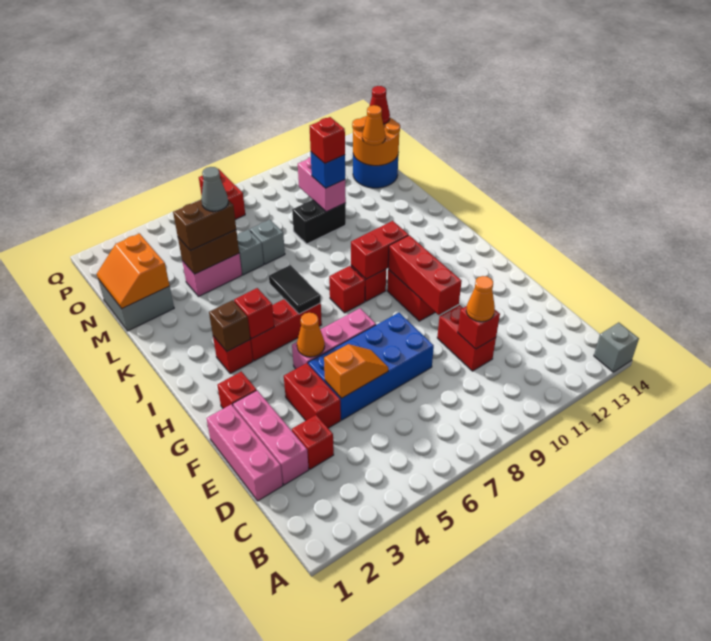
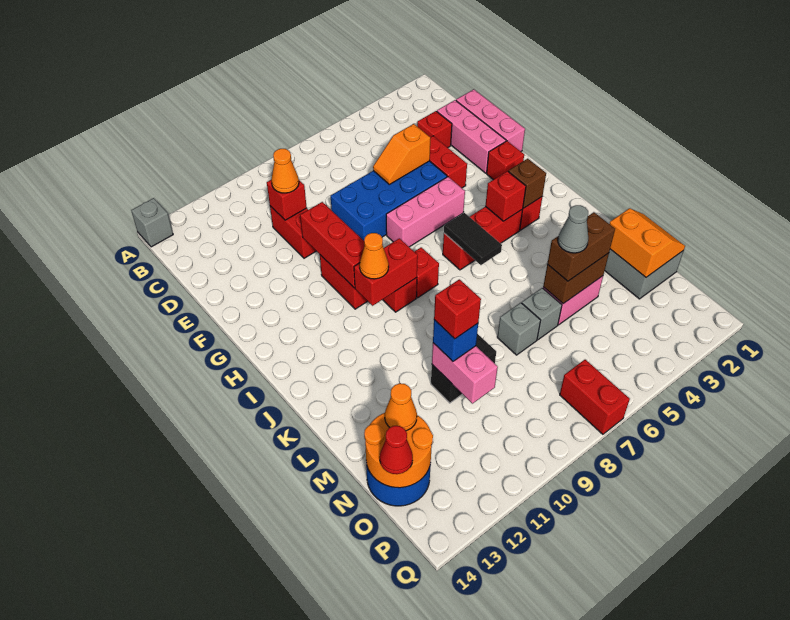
orange 1x1 cone [297,313,325,357] -> orange 1x1 cone moved to [360,233,389,279]

